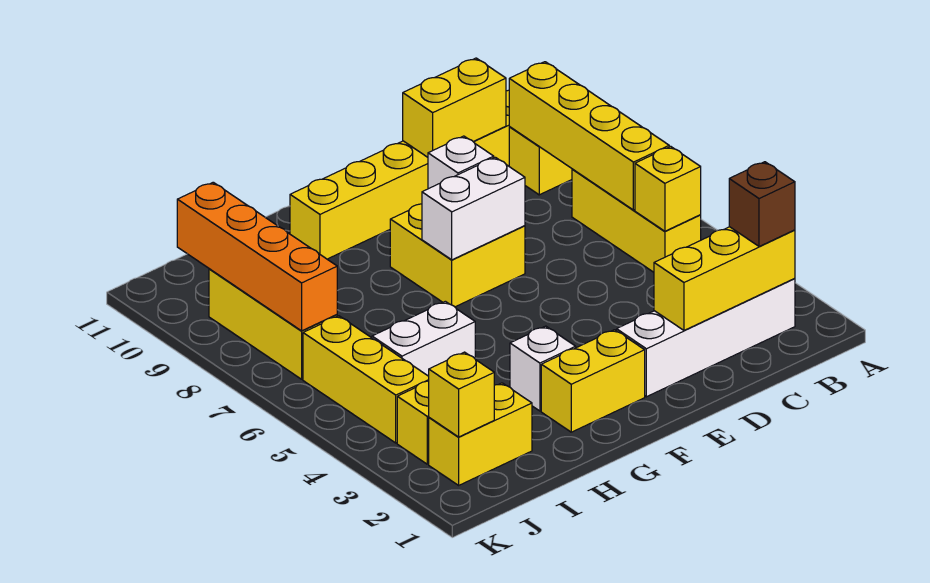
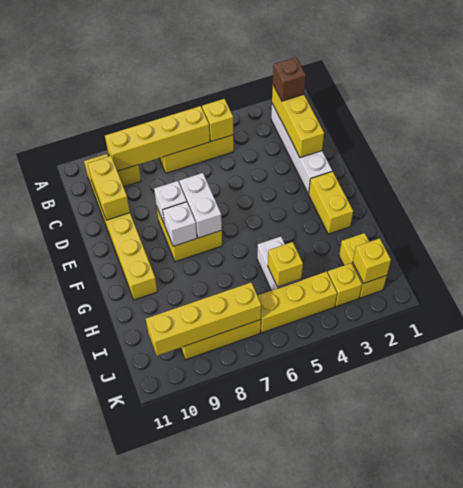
white 1x1 brick [510,326,576,411] -> white 1x1 brick moved to [163,202,197,246]
none -> yellow 1x1 brick [268,242,303,287]
orange 1x4 brick [177,182,337,331] -> yellow 1x4 brick [146,283,261,356]

